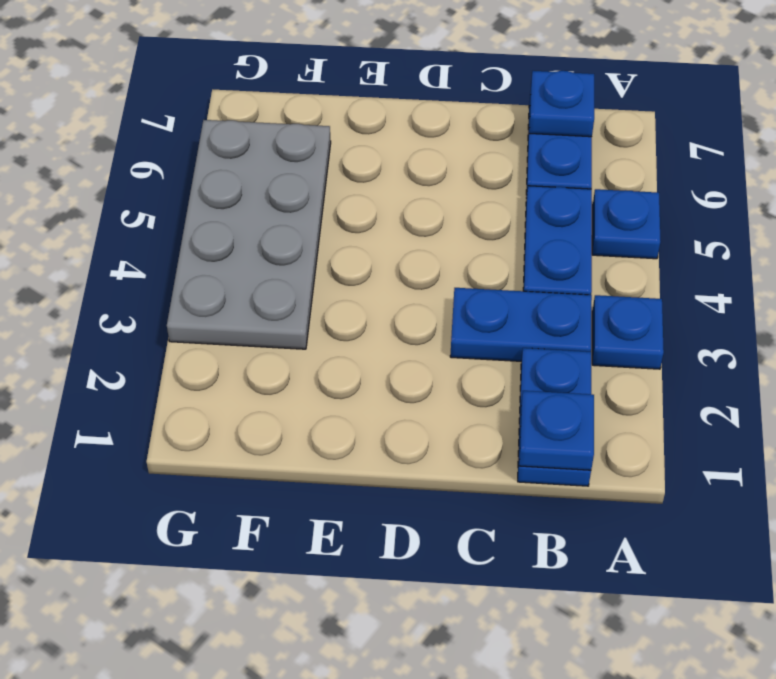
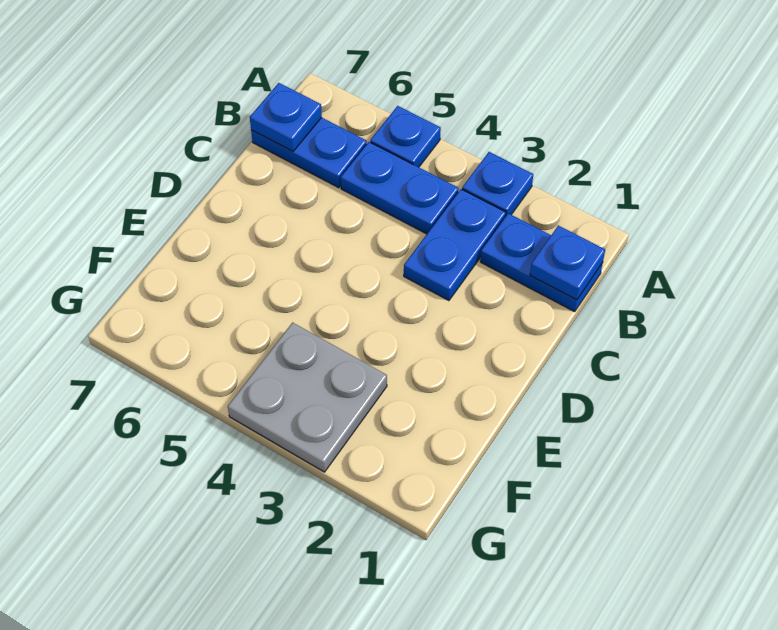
grey 2x4 plate [167,120,331,349] -> grey 2x2 plate [228,323,387,472]

